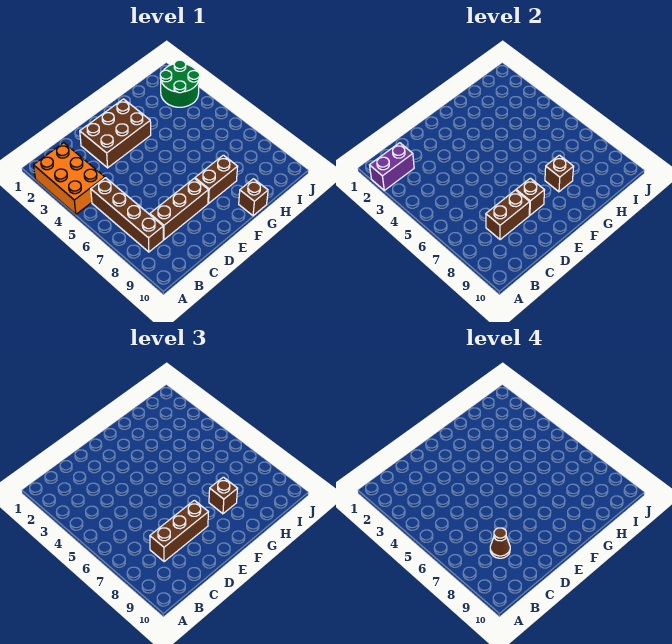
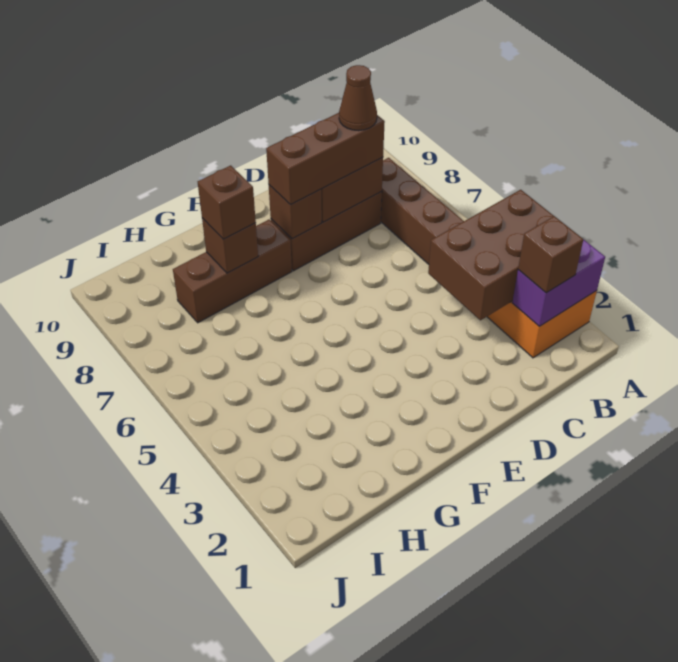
brown 2x3 brick [80,99,151,168] -> brown 2x3 brick moved to [428,190,554,320]
brown 1x2 brick [195,155,238,203] -> brown 1x3 brick [173,220,292,323]
brown 1x1 brick [239,179,268,216] -> brown 1x1 brick moved to [518,216,583,293]
green 2x2 round brick [160,60,200,107] -> none

